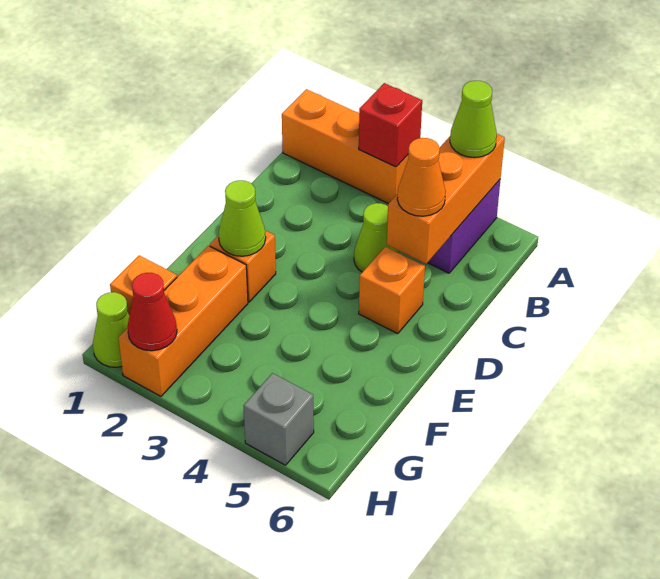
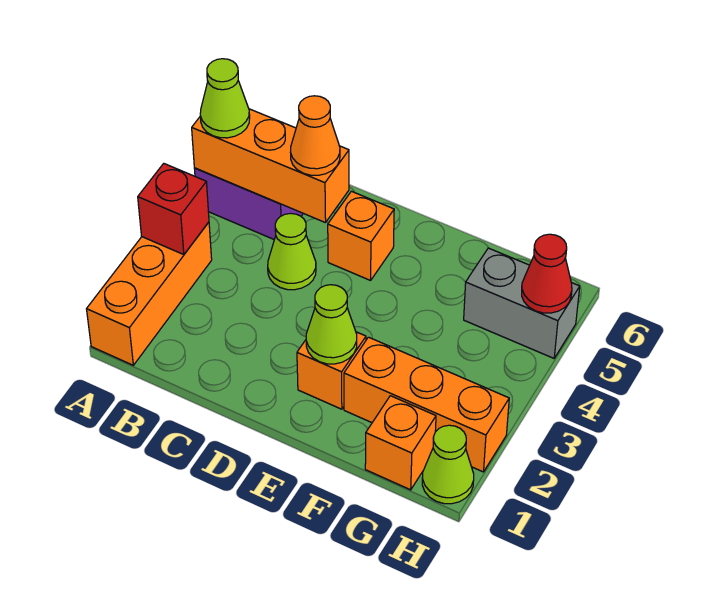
red 1x1 cone [127,273,177,351] -> red 1x1 cone moved to [522,234,572,313]
grey 1x1 brick [244,373,314,465] -> grey 1x2 brick [464,248,580,358]

